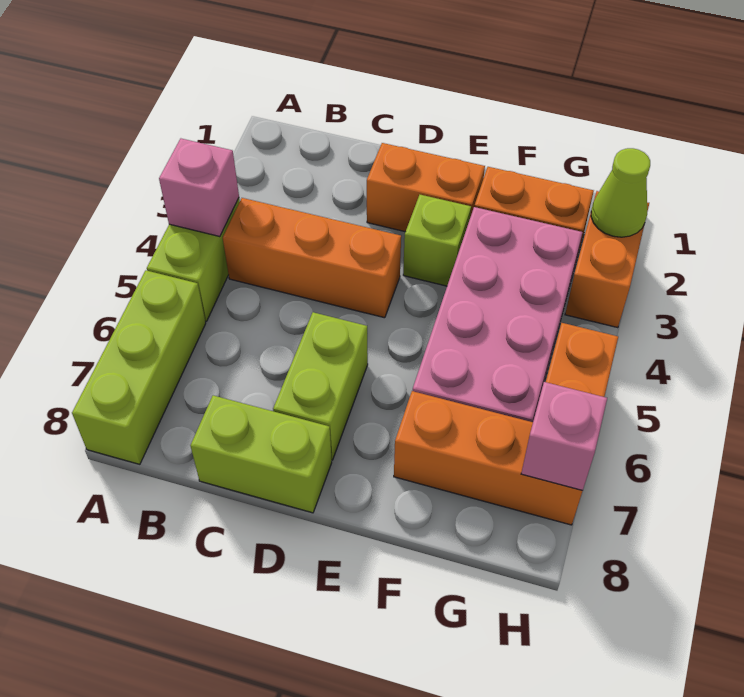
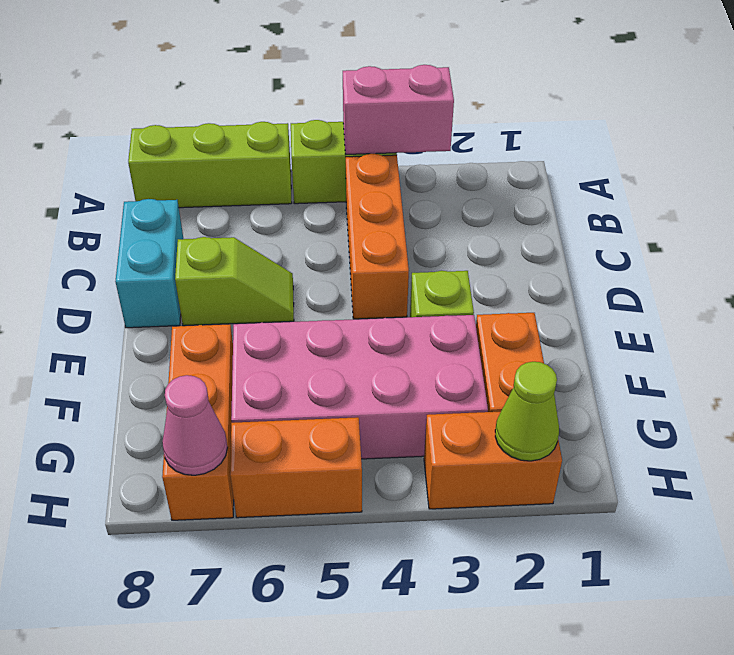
pink 1x1 brick [159,139,239,237] -> pink 1x2 brick [343,65,454,154]
lime 1x2 brick [190,395,332,513] -> cyan 1x2 brick [115,199,183,328]
orange 1x2 brick [367,143,485,232] -> none
lime 1x2 brick [273,312,368,460] -> lime 1x2 slope [175,237,294,326]
pink 1x1 brick [521,382,607,490] -> pink 1x1 cone [162,375,228,475]

